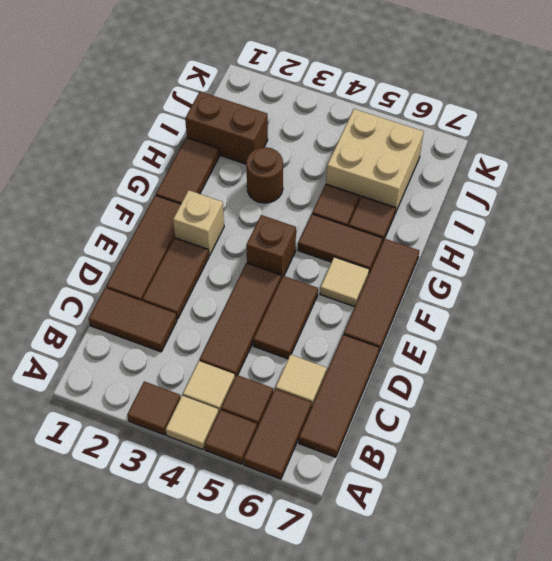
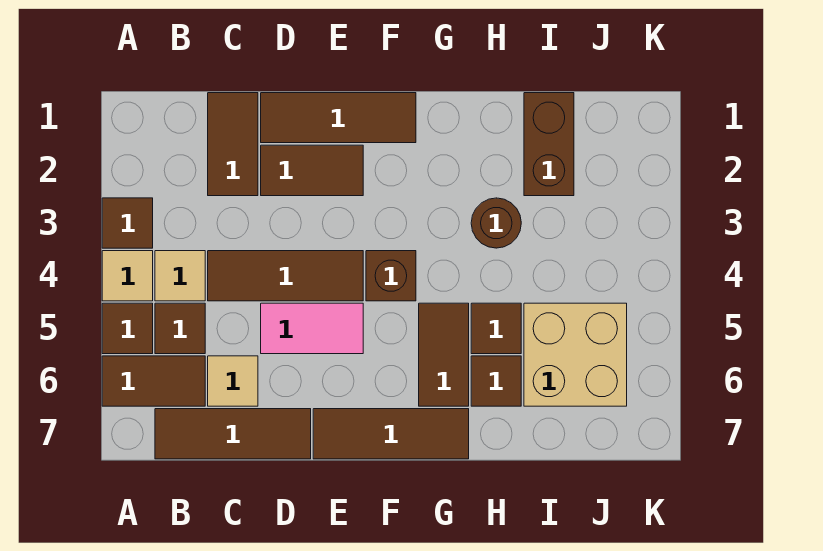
brown 1x2 tile [253,276,318,359] -> pink 1x2 tile [261,303,363,354]
tan 1x1 brick [173,190,224,256] -> none
tan 1x1 tile [320,257,369,307] -> none
brown 1x2 tile [156,138,219,204] -> none

